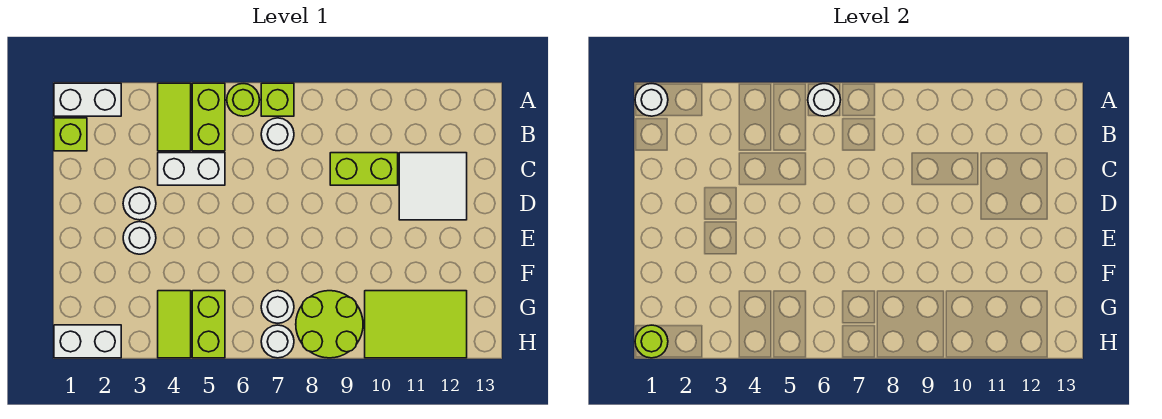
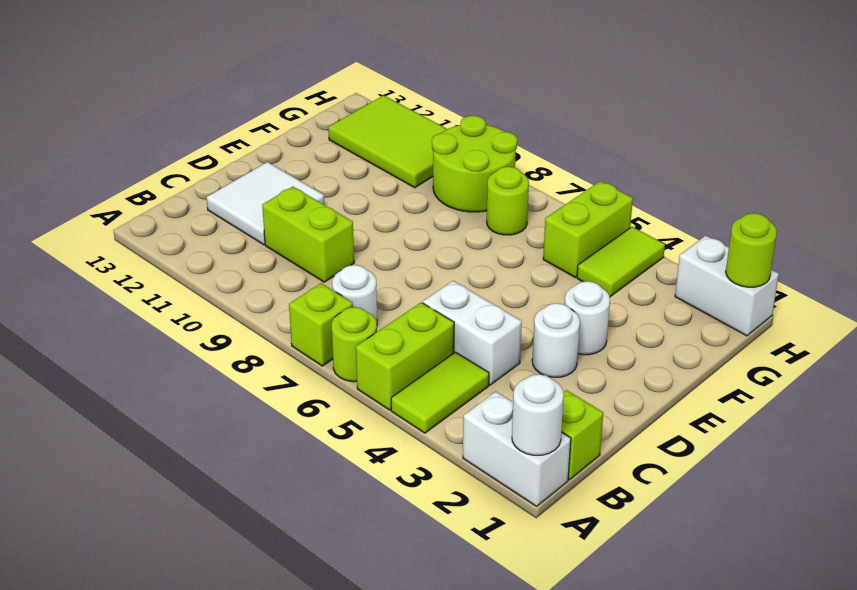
white 1x1 round brick [808,84,841,116] -> none
white 1x1 round brick [261,291,294,323] -> lime 1x1 round brick [487,167,529,235]
white 1x1 round brick [261,325,294,358] -> none

